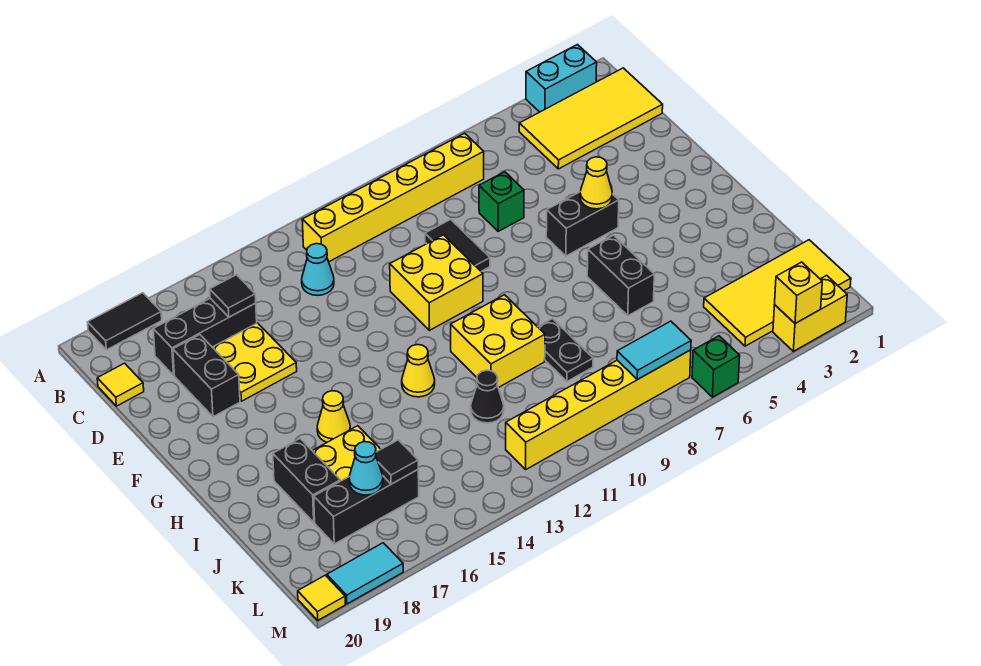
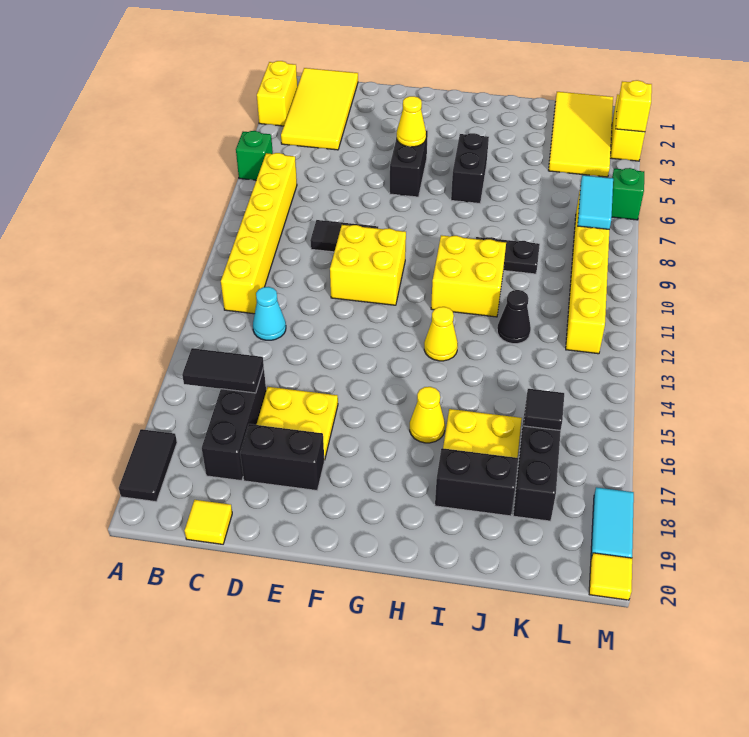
cyan 1x2 brick [526,45,597,112] -> yellow 1x2 brick [257,61,297,126]
black 1x1 tile [210,275,256,317] -> black 1x2 tile [182,348,264,393]
green 1x1 brick [479,172,524,231] -> green 1x1 brick moved to [236,131,273,180]
black 1x2 brick [587,235,654,316] -> black 1x2 brick turned to [451,133,489,203]
cyan 1x1 cone [349,442,383,495] -> none

